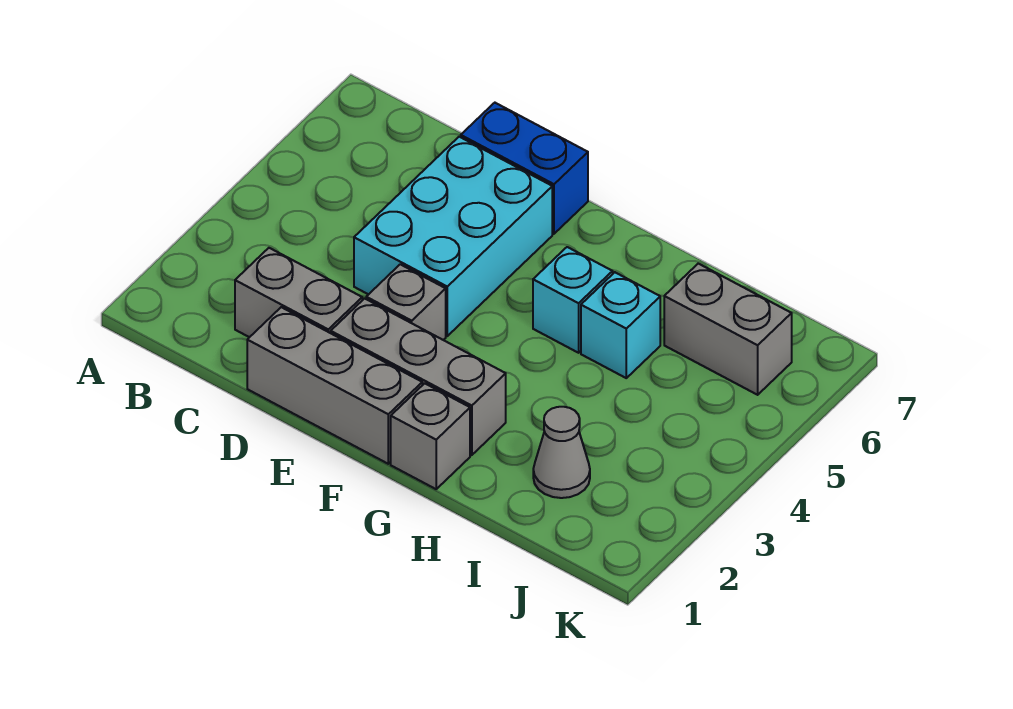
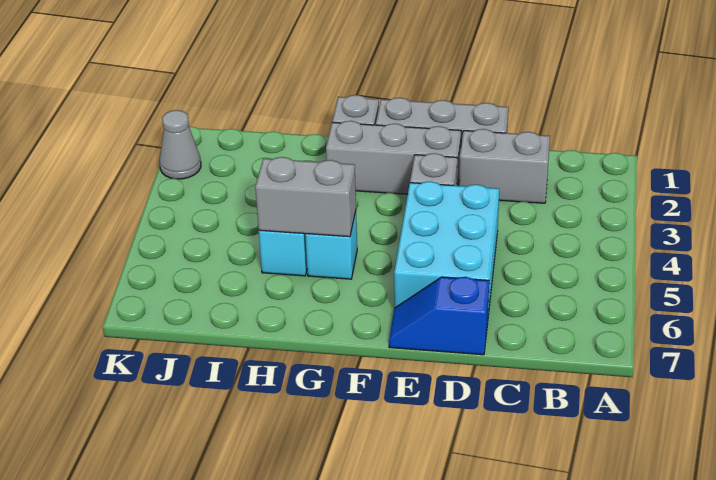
blue 1x2 brick [461,103,588,234] -> blue 1x2 slope [389,277,489,355]
grey 1x1 cone [533,407,590,498] -> grey 1x1 cone moved to [160,110,201,179]
grey 1x2 brick [664,264,792,395] -> grey 1x2 brick moved to [255,157,356,237]

